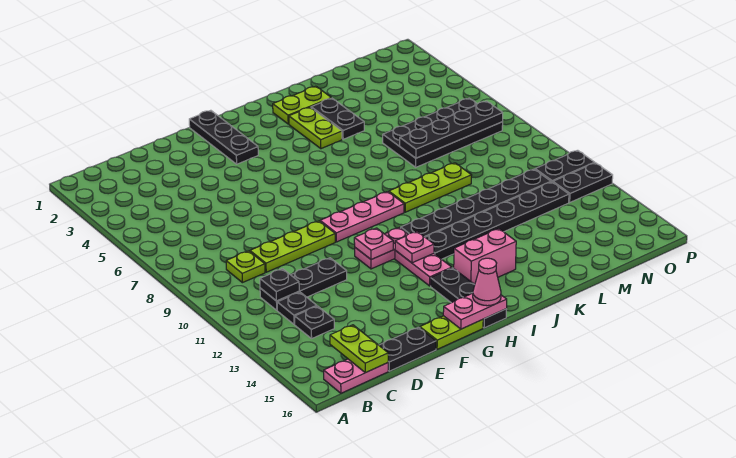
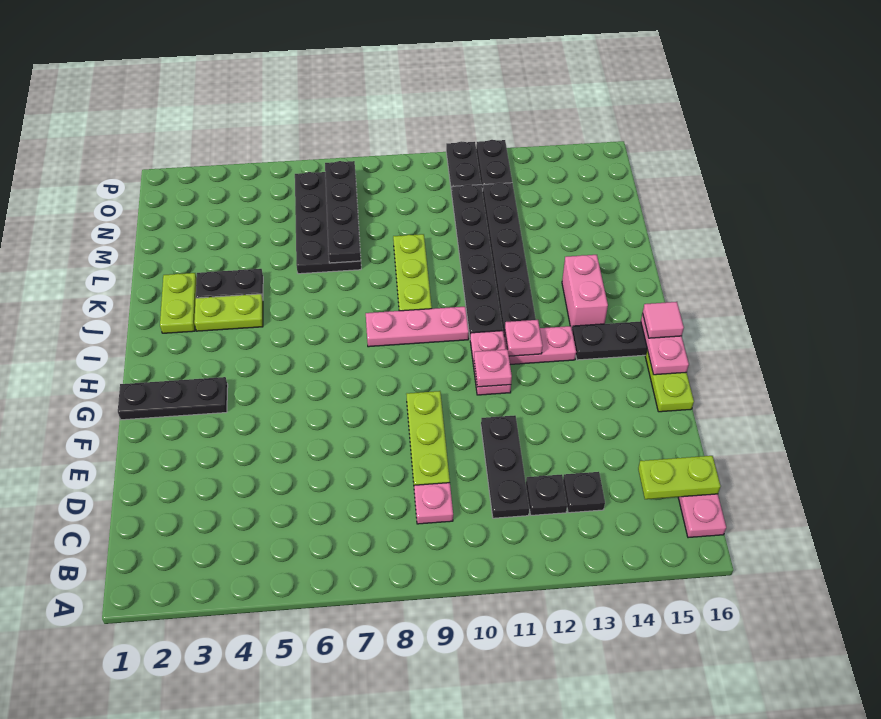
lime 1x1 plate [226,251,265,283] -> pink 1x1 plate [414,483,453,524]
black 1x1 plate [260,269,299,301] -> none
black 1x2 plate [379,327,436,371] -> none
pink 1x3 plate [320,192,404,242] -> pink 1x3 plate turned to [366,307,469,347]
pink 1x1 cone [473,258,501,306] -> pink 1x1 tile [643,302,684,338]

